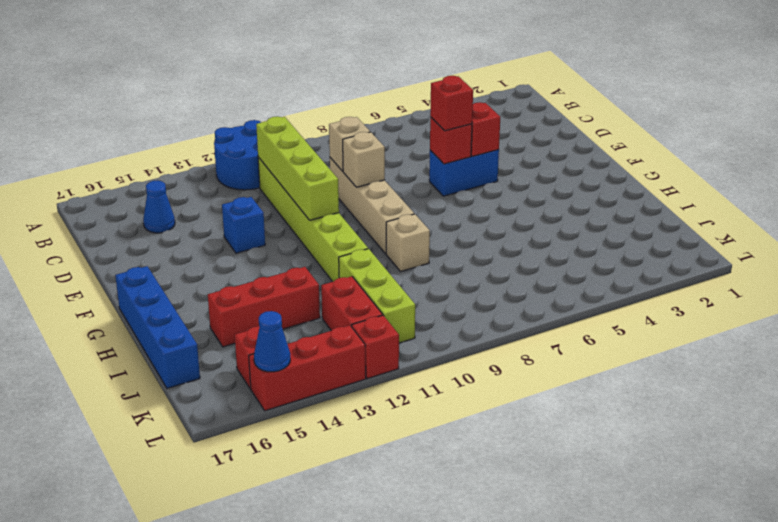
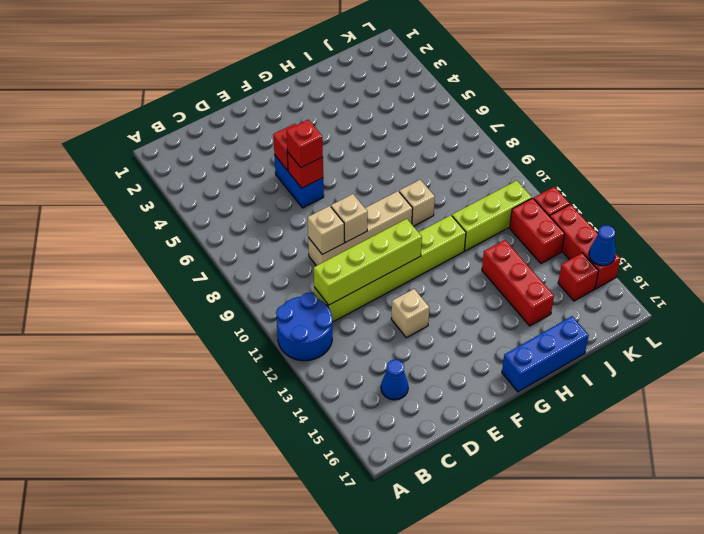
blue 1x1 brick [222,197,265,253] -> tan 1x1 brick [391,289,429,338]
blue 1x4 brick [115,266,200,388] -> blue 1x3 brick [502,316,589,392]
red 1x2 brick [321,276,383,331] -> red 1x2 brick turned to [510,198,565,264]

